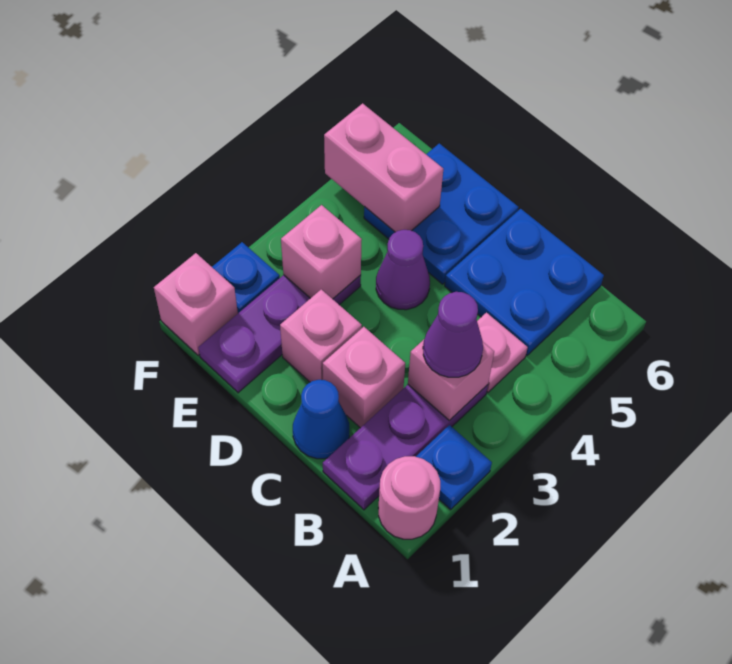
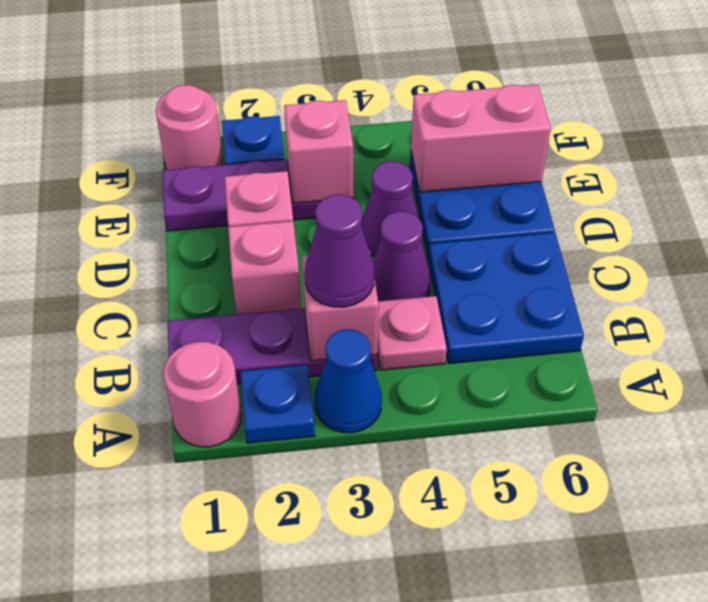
blue 1x1 cone [293,380,349,459] -> blue 1x1 cone moved to [315,329,382,433]
none -> purple 1x1 cone [373,212,431,301]
pink 1x2 brick [324,103,443,232] -> pink 1x2 brick turned to [411,85,551,192]
pink 1x1 brick [154,253,238,355] -> pink 1x1 round brick [156,85,222,170]

